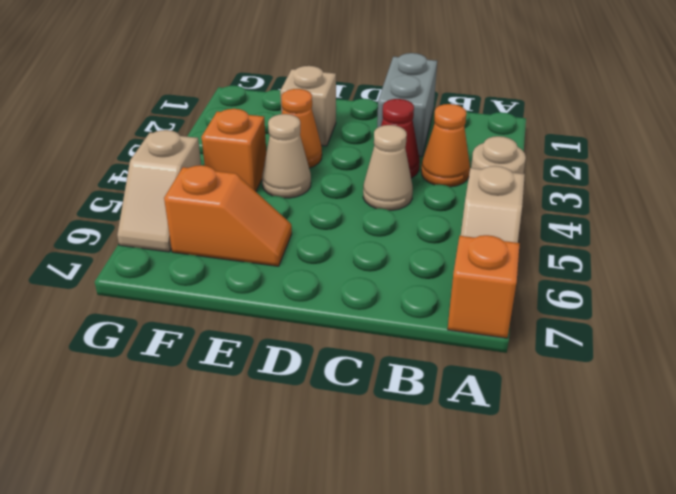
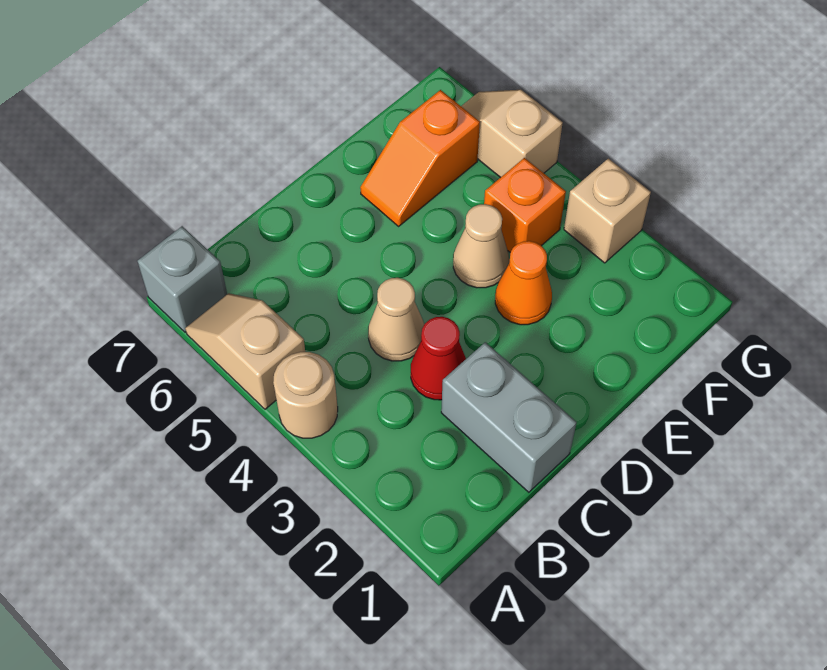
orange 1x1 brick [448,235,520,338] -> grey 1x1 brick [138,226,227,332]
orange 1x1 cone [421,104,470,187] -> none
tan 1x1 brick [280,66,336,146] -> tan 1x1 brick moved to [564,158,651,263]

